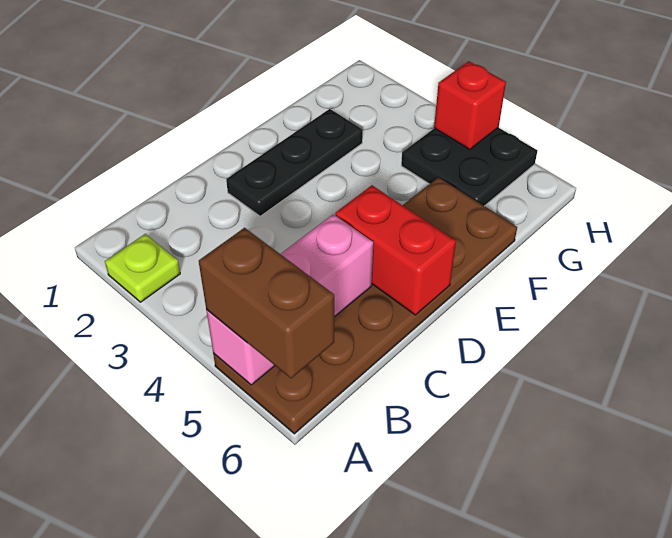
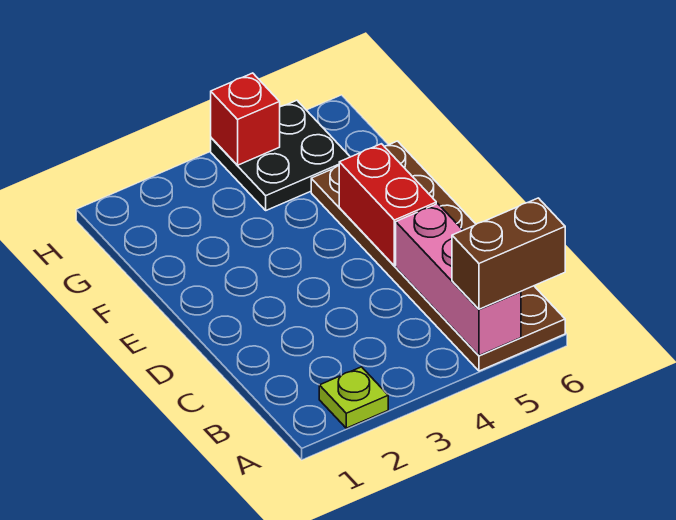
black 1x3 plate [226,109,363,216] -> none
red 1x2 brick [335,185,456,315] -> red 1x2 brick turned to [339,144,436,266]

